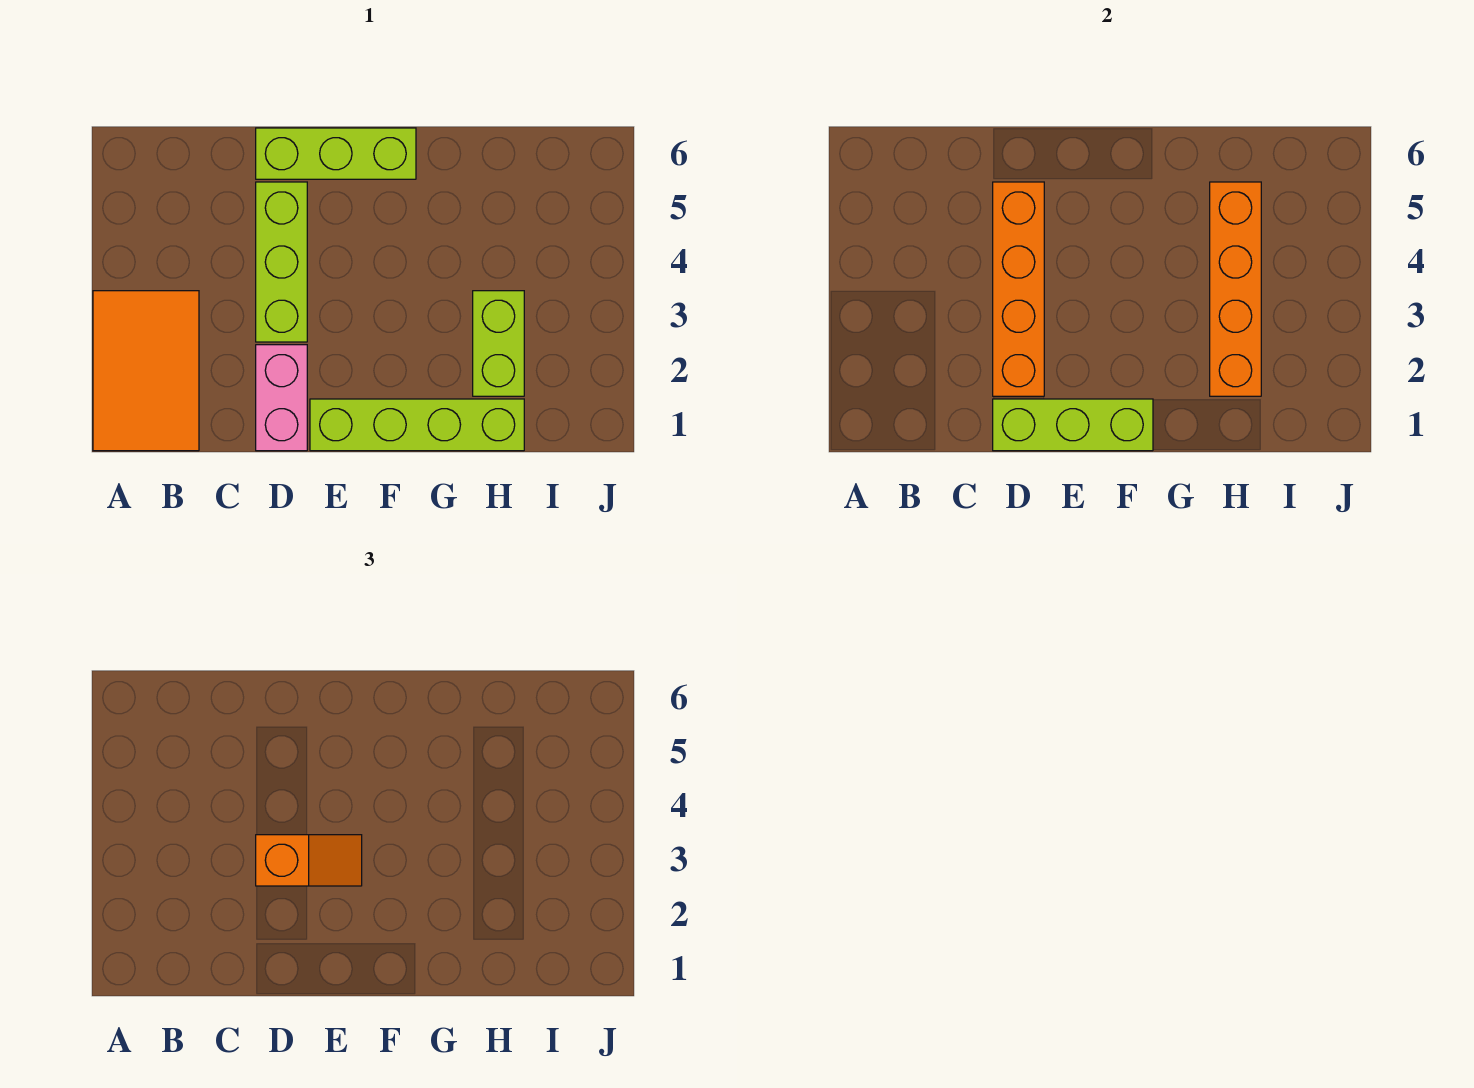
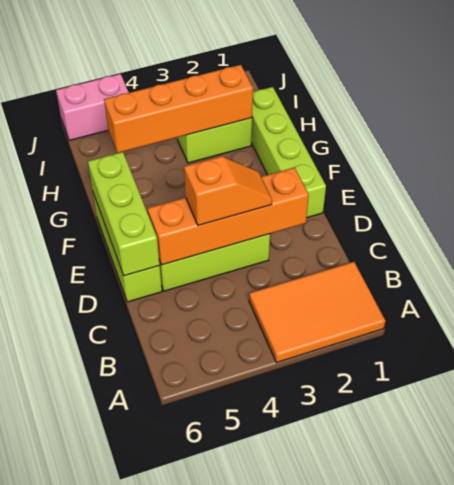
pink 1x2 brick [256,345,307,451] -> pink 1x2 brick moved to [56,74,129,141]
lime 1x3 brick [993,399,1153,451] -> lime 1x3 brick moved to [88,152,160,276]
orange 1x2 slope [256,835,362,886] -> orange 1x2 slope turned to [184,156,272,225]

